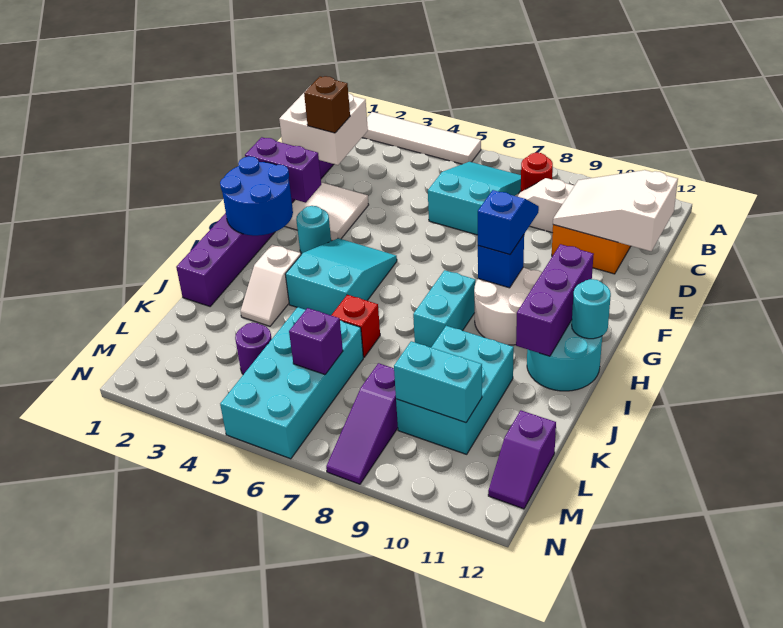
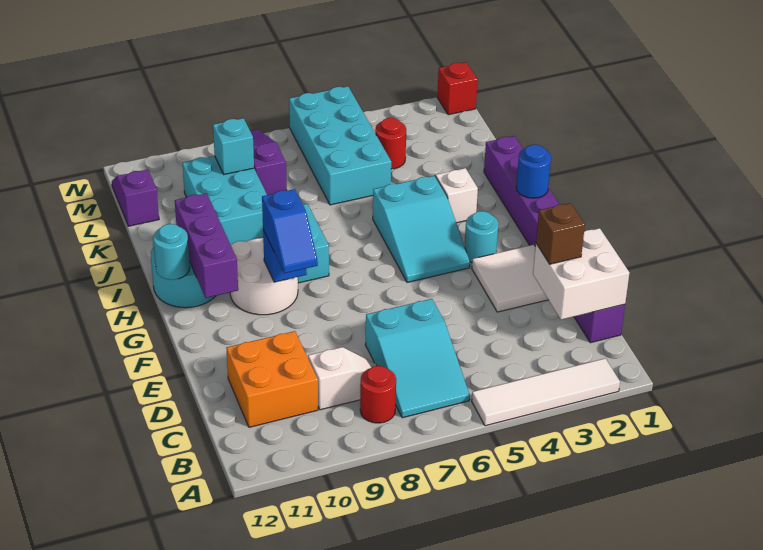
white 2x3 slope [553,170,678,251] -> none
purple 1x2 brick [245,137,321,203] -> none
blue 2x2 round brick [220,156,293,236] -> blue 1x1 round brick [516,145,551,198]
red 1x1 brick [331,295,380,357] -> red 1x1 brick moved to [437,62,478,115]
purple 1x1 round brick [235,323,272,375] -> red 1x1 round brick [375,118,406,169]
purple 1x1 brick [289,308,343,375] -> none
cyan 1x2 brick [394,341,482,423] -> cyan 1x1 brick [213,118,254,174]

